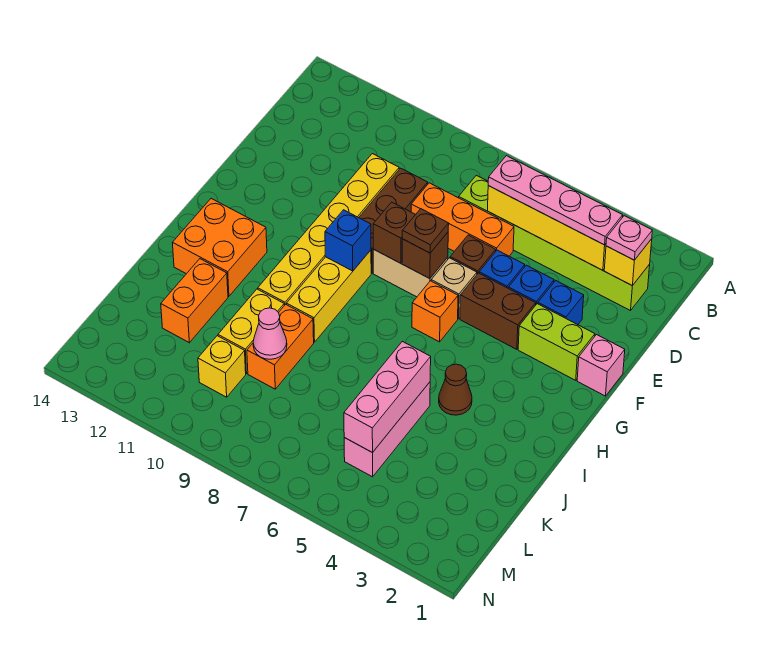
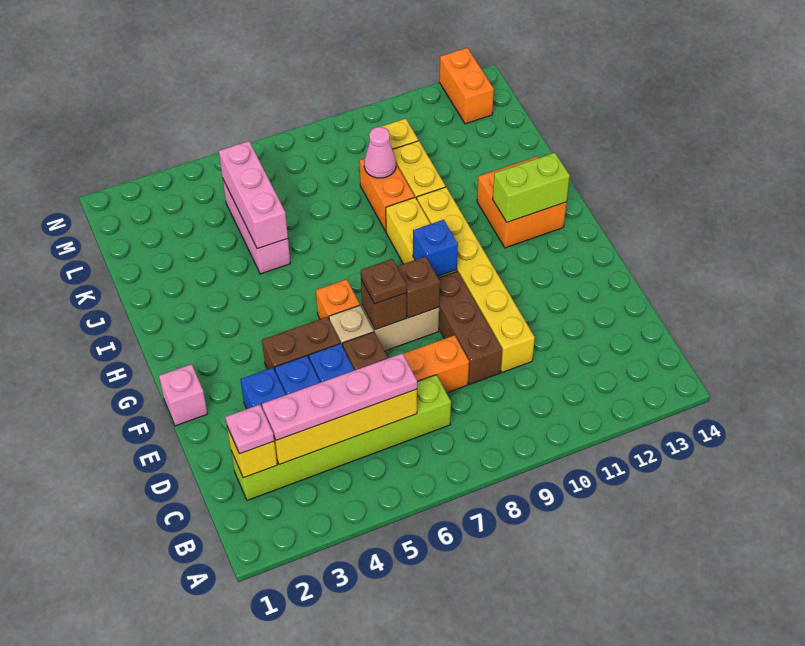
lime 1x2 brick [518,304,595,380] -> lime 1x2 brick moved to [493,153,570,222]
brown 1x1 cone [439,364,472,415] -> none
orange 1x2 brick [161,259,228,343] -> orange 1x2 brick moved to [440,48,494,124]

